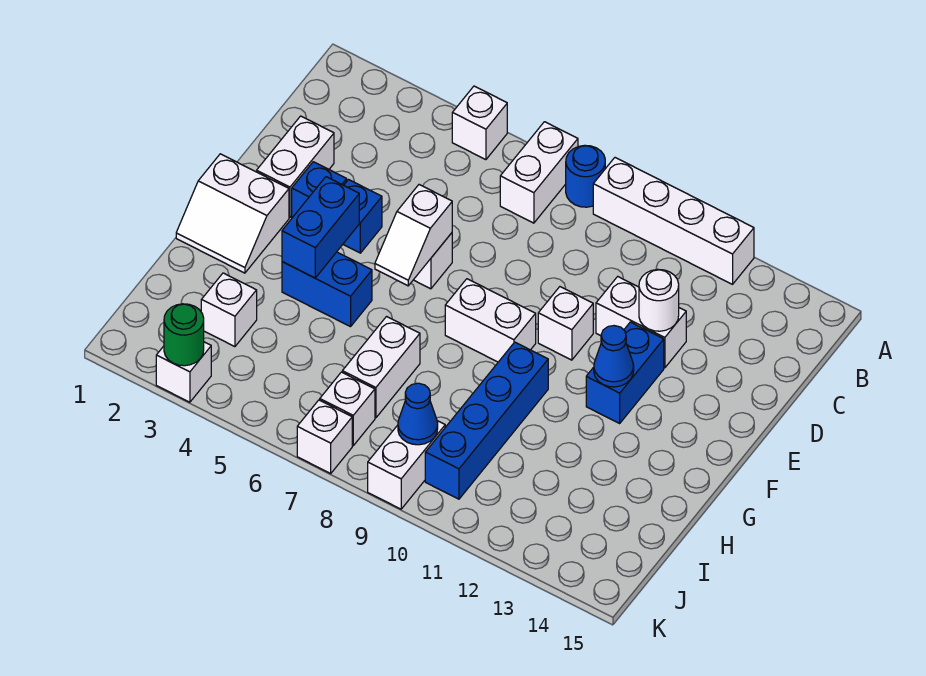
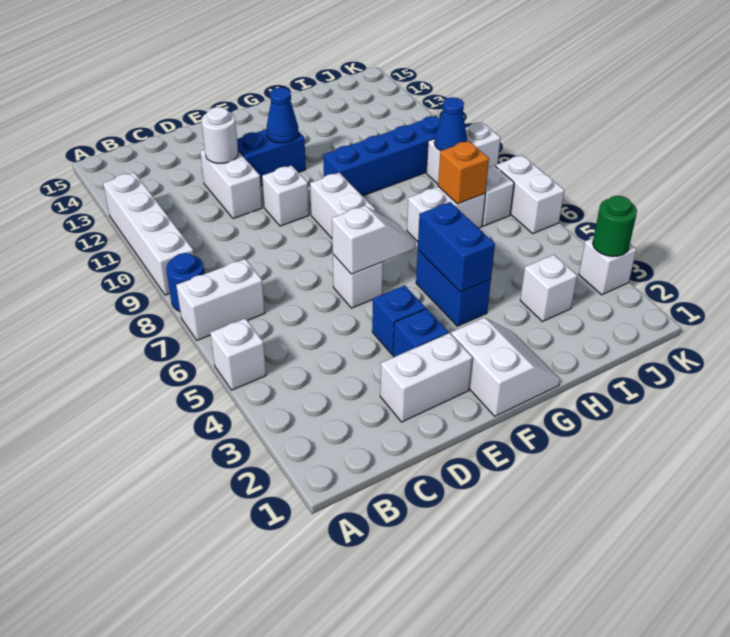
blue 1x2 brick [282,177,359,278] -> blue 1x2 brick turned to [418,202,495,292]
none -> orange 1x1 brick [438,141,489,204]
white 1x1 brick [297,400,352,473] -> white 1x2 brick [496,155,564,234]

